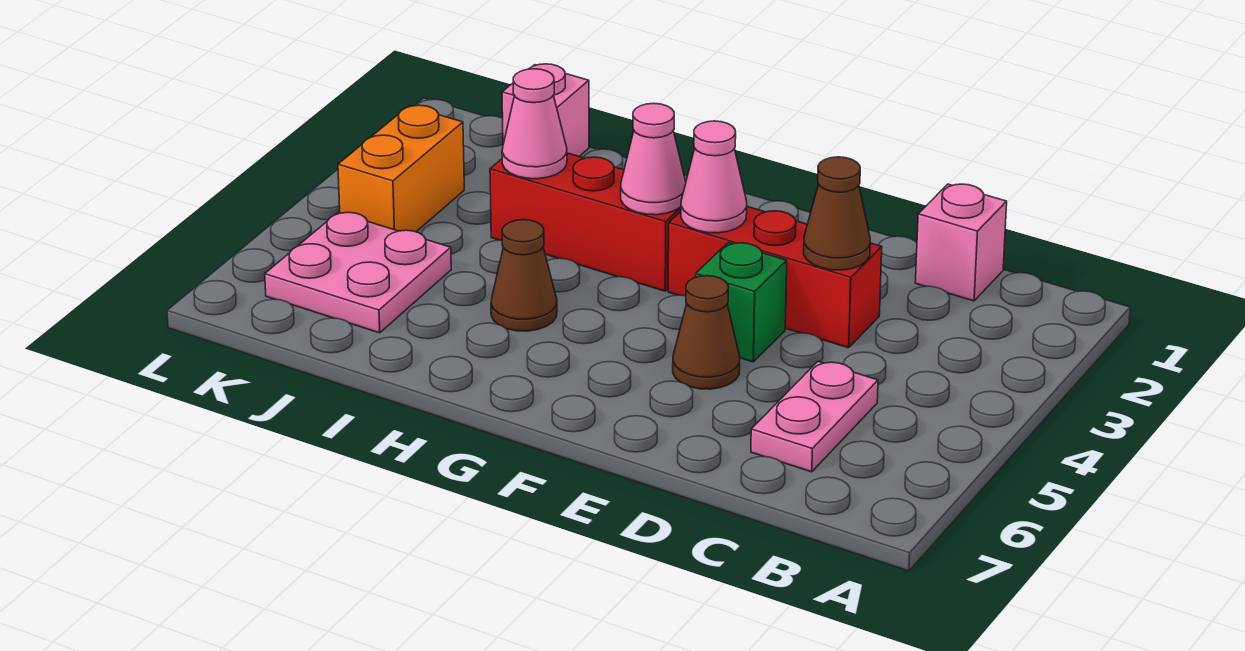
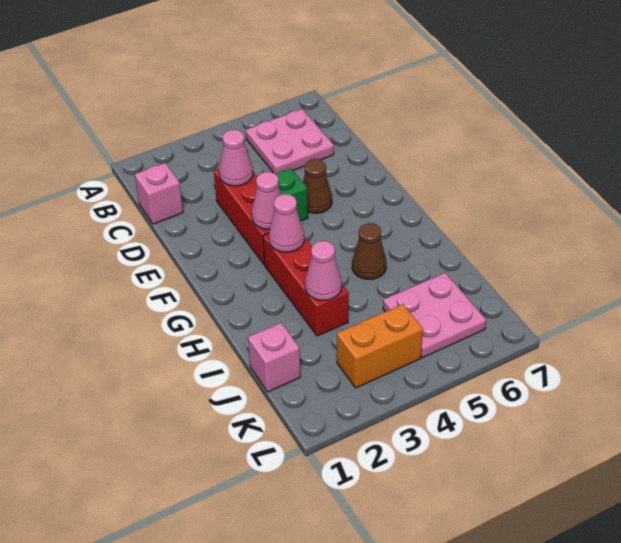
pink 1x2 plate [751,361,878,472] -> pink 2x2 plate [246,109,334,174]
brown 1x1 cone [804,157,870,270] -> pink 1x1 cone [219,130,253,186]

